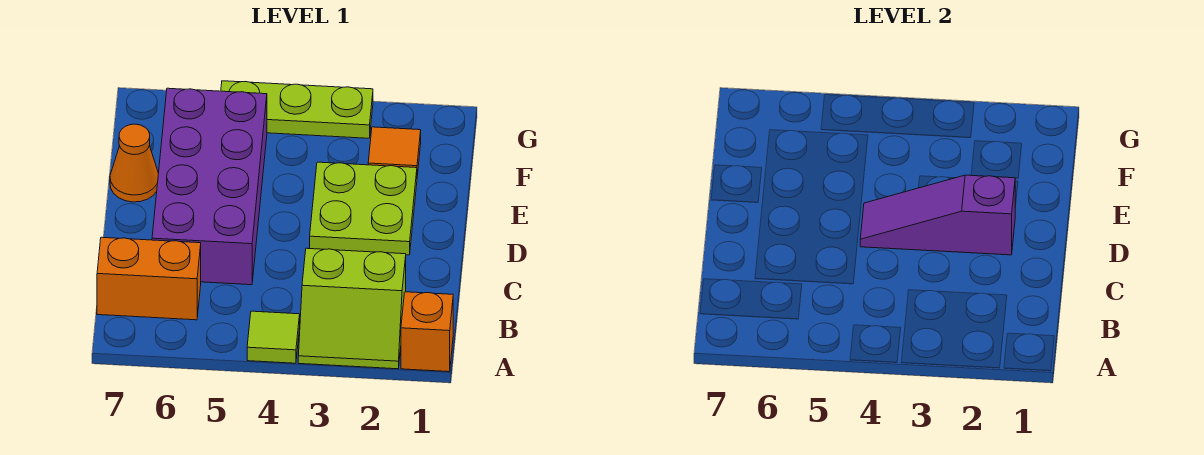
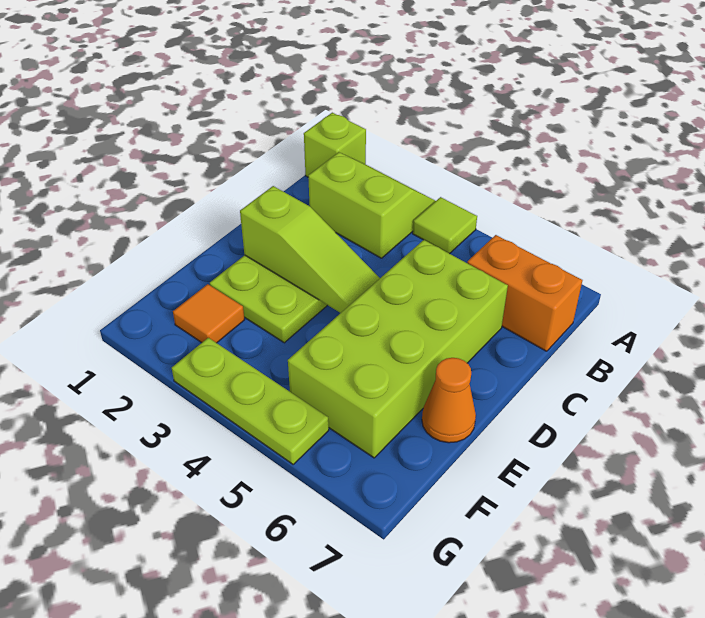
orange 1x1 brick [401,292,453,372] -> lime 1x1 brick [304,113,366,177]
purple 2x4 brick [152,88,267,285] -> lime 2x4 brick [288,240,508,458]
purple 1x3 slope [860,175,1015,255] -> lime 1x3 slope [240,186,380,313]

